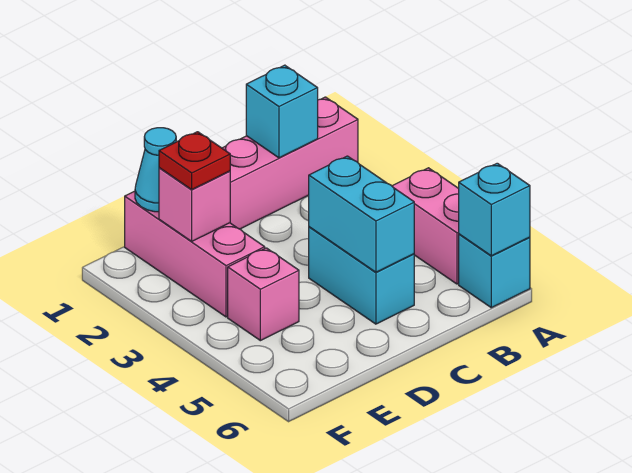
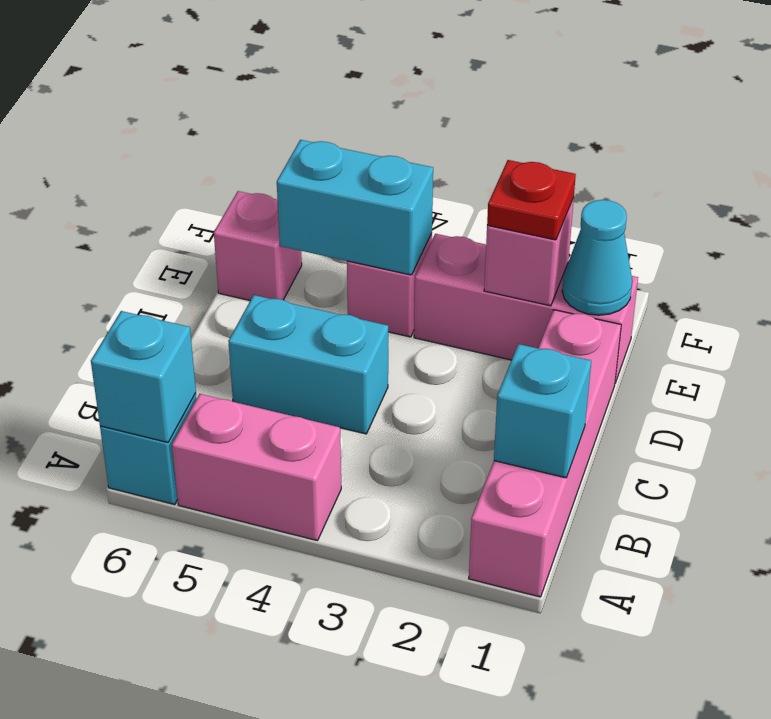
cyan 1x2 brick [309,156,414,272] -> cyan 1x2 brick moved to [277,140,433,275]
none -> pink 1x1 brick [214,191,302,300]

